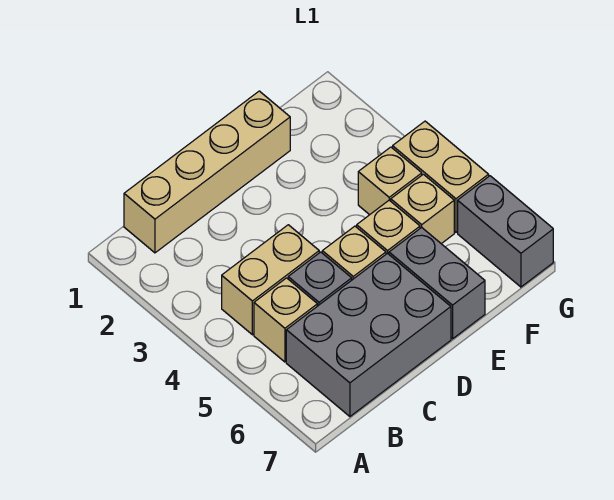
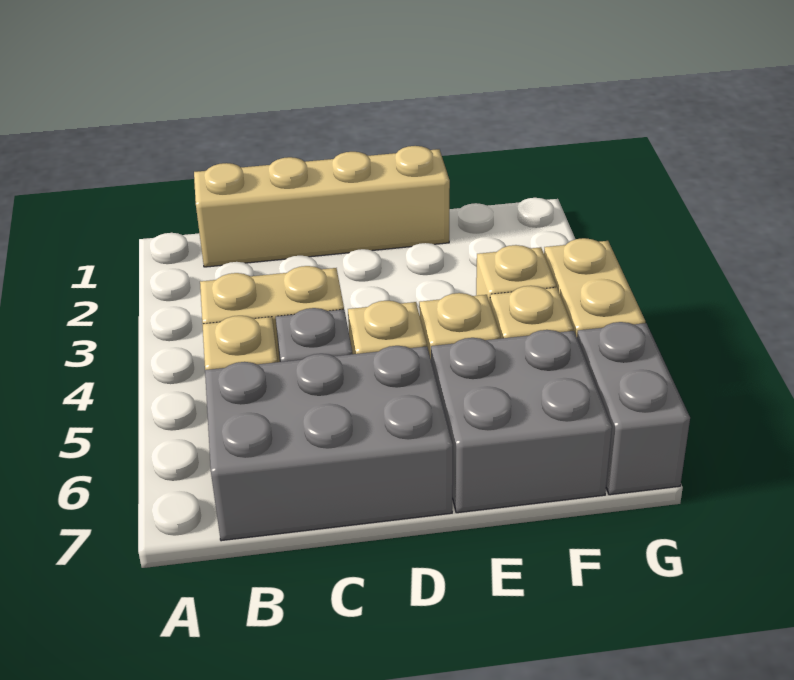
grey 1x2 brick [389,227,485,339] -> grey 2x2 brick [431,330,612,513]

